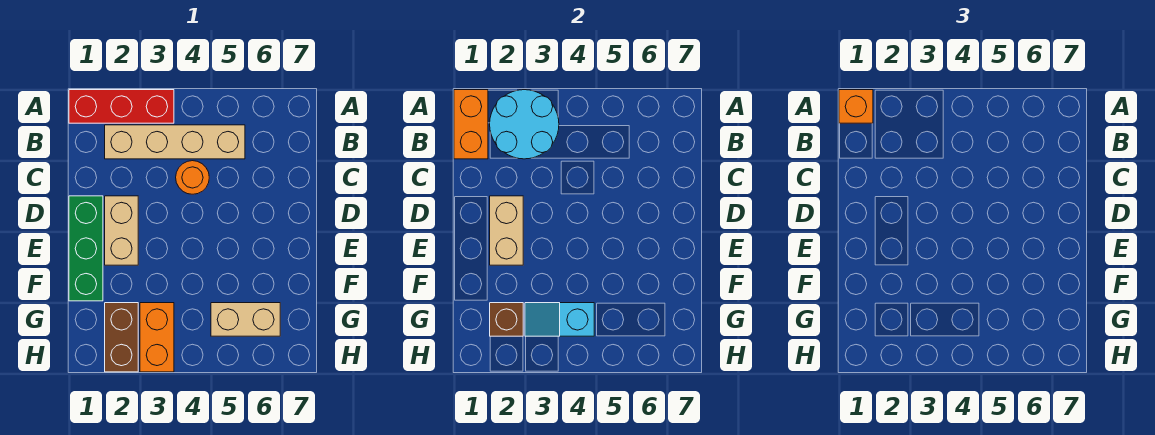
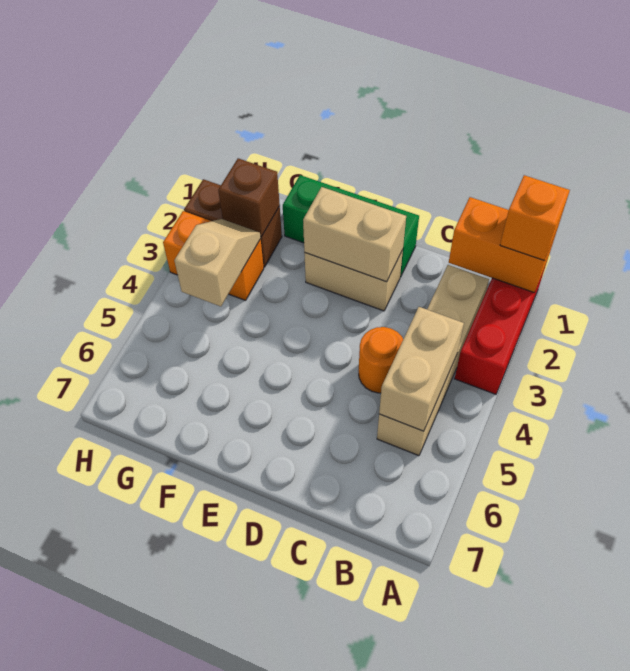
cyan 2x2 round brick [490,90,559,159] -> none
cyan 1x2 slope [525,303,594,336] -> tan 1x2 slope [174,219,261,306]
tan 1x2 brick [211,303,280,336] -> tan 1x2 brick moved to [379,307,464,431]

